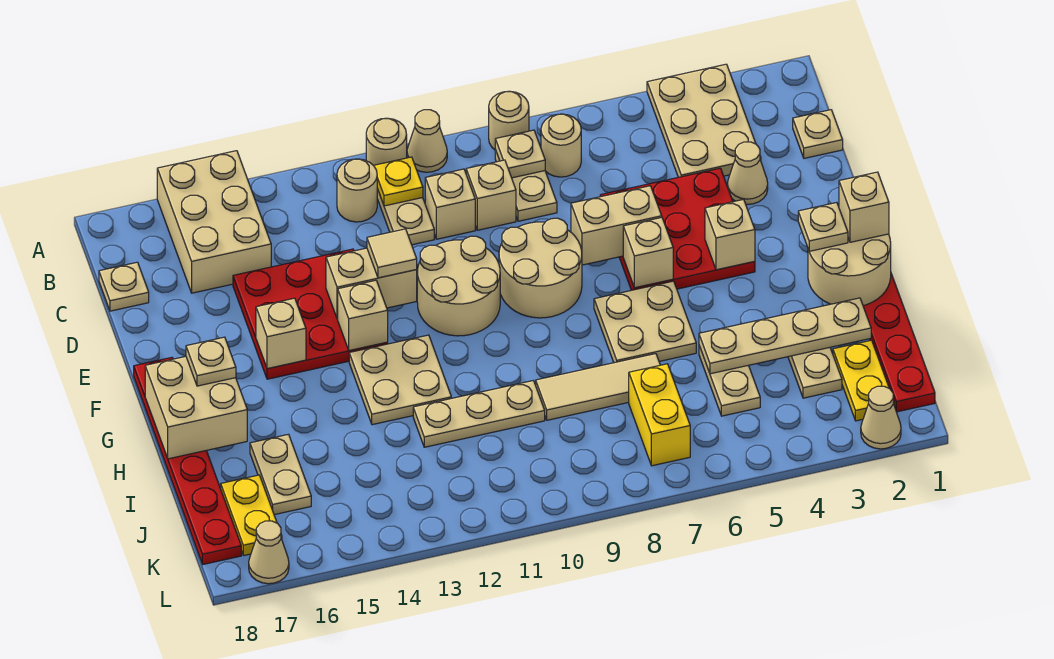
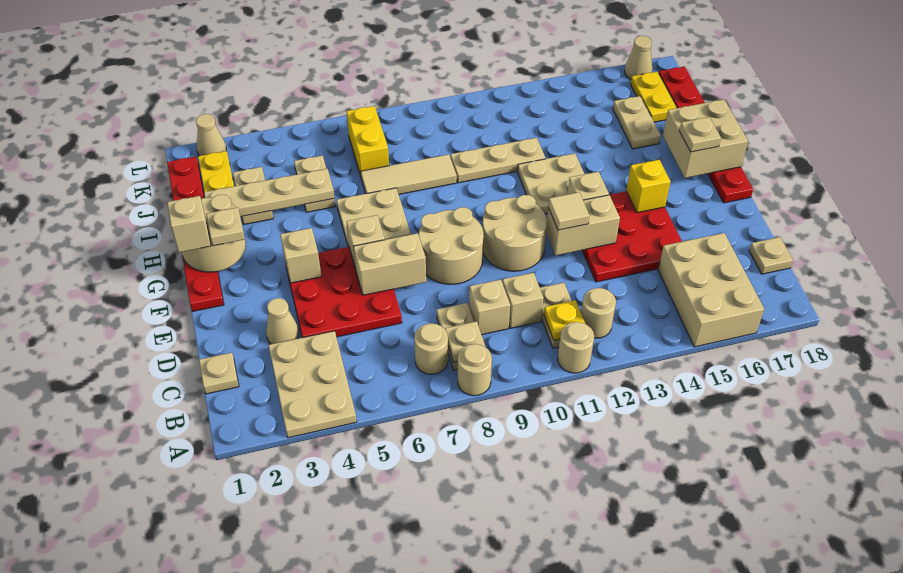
tan 1x1 cone [407,110,447,172] -> none
tan 1x1 brick [256,298,306,369] -> yellow 1x1 brick [626,160,671,213]

